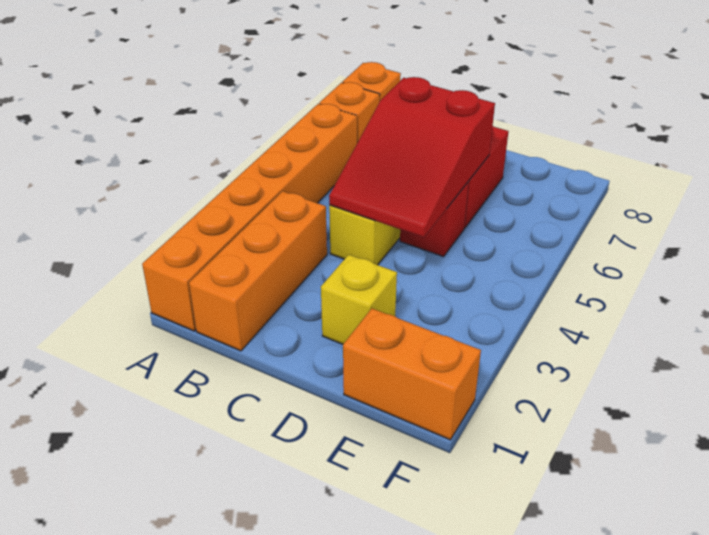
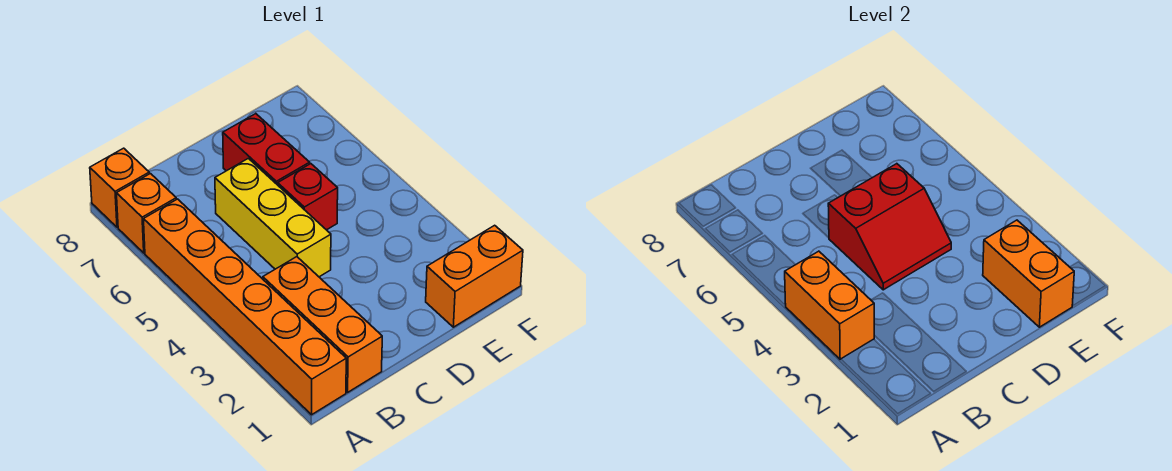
none -> orange 1x2 brick [785,251,874,359]
red 2x3 slope [329,77,495,237] -> red 2x2 slope [828,164,951,290]
yellow 1x1 brick [321,255,397,344] -> none
none -> orange 1x2 brick [983,220,1074,327]

